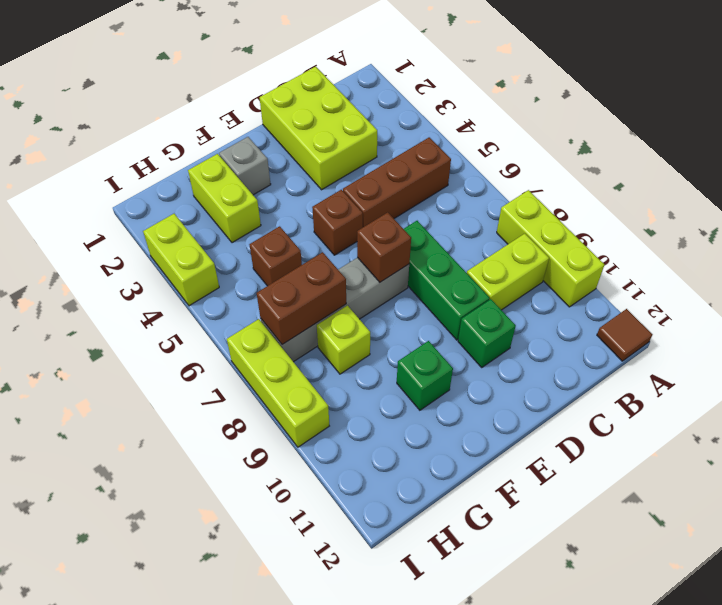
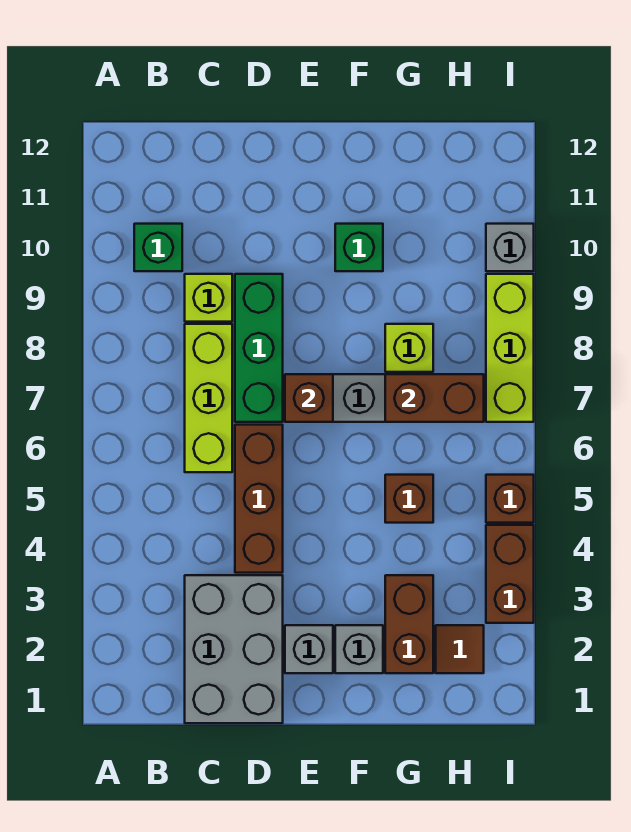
lime 1x3 brick [497,190,605,307] -> lime 1x3 brick moved to [185,324,232,472]
brown 1x1 tile [597,309,653,361] -> brown 1x1 tile moved to [436,625,484,673]
brown 1x3 brick [343,137,451,227] -> brown 1x3 brick turned to [235,425,283,573]
lime 1x2 brick [467,234,549,310] -> lime 1x1 brick [185,274,232,322]
lime 2x3 brick [260,67,377,190] -> grey 2x3 brick [185,575,283,723]
green 1x1 brick [458,299,516,367] -> green 1x1 brick moved to [134,224,182,271]
none -> grey 1x1 brick [285,625,333,673]
brown 1x1 brick [312,190,363,255] -> brown 1x1 brick moved to [486,475,534,523]
lime 1x2 brick [188,154,261,243] -> brown 1x2 brick [385,575,433,673]
lime 1x2 brick [143,214,219,306] -> brown 1x2 brick [486,525,534,623]
none -> grey 1x1 brick [486,224,534,271]

